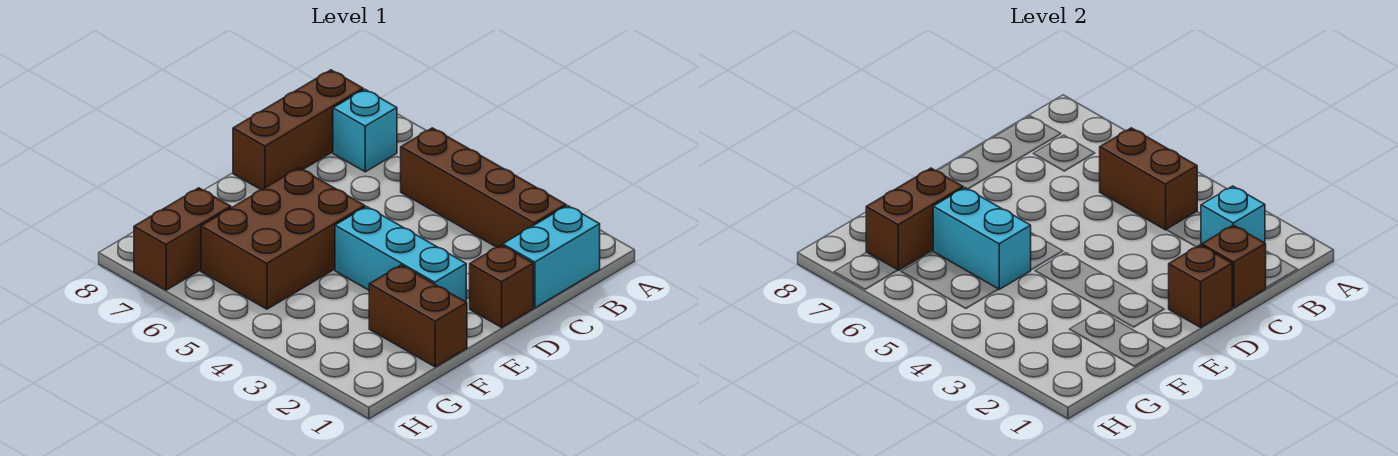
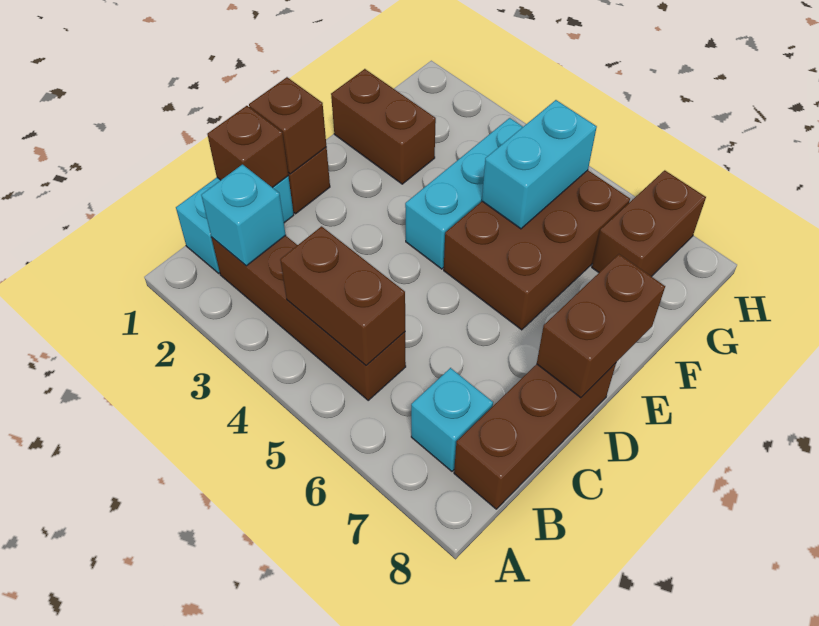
cyan 1x3 brick [335,207,466,302] -> cyan 1x3 brick turned to [405,118,523,269]
cyan 1x2 brick [933,188,1031,289] -> cyan 1x2 brick turned to [482,100,597,229]
brown 1x2 brick [866,168,963,270] -> brown 1x2 brick moved to [537,254,665,398]

